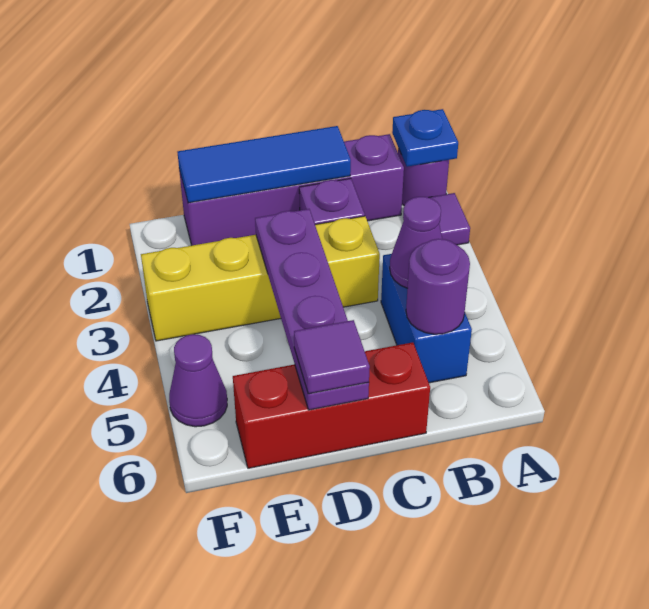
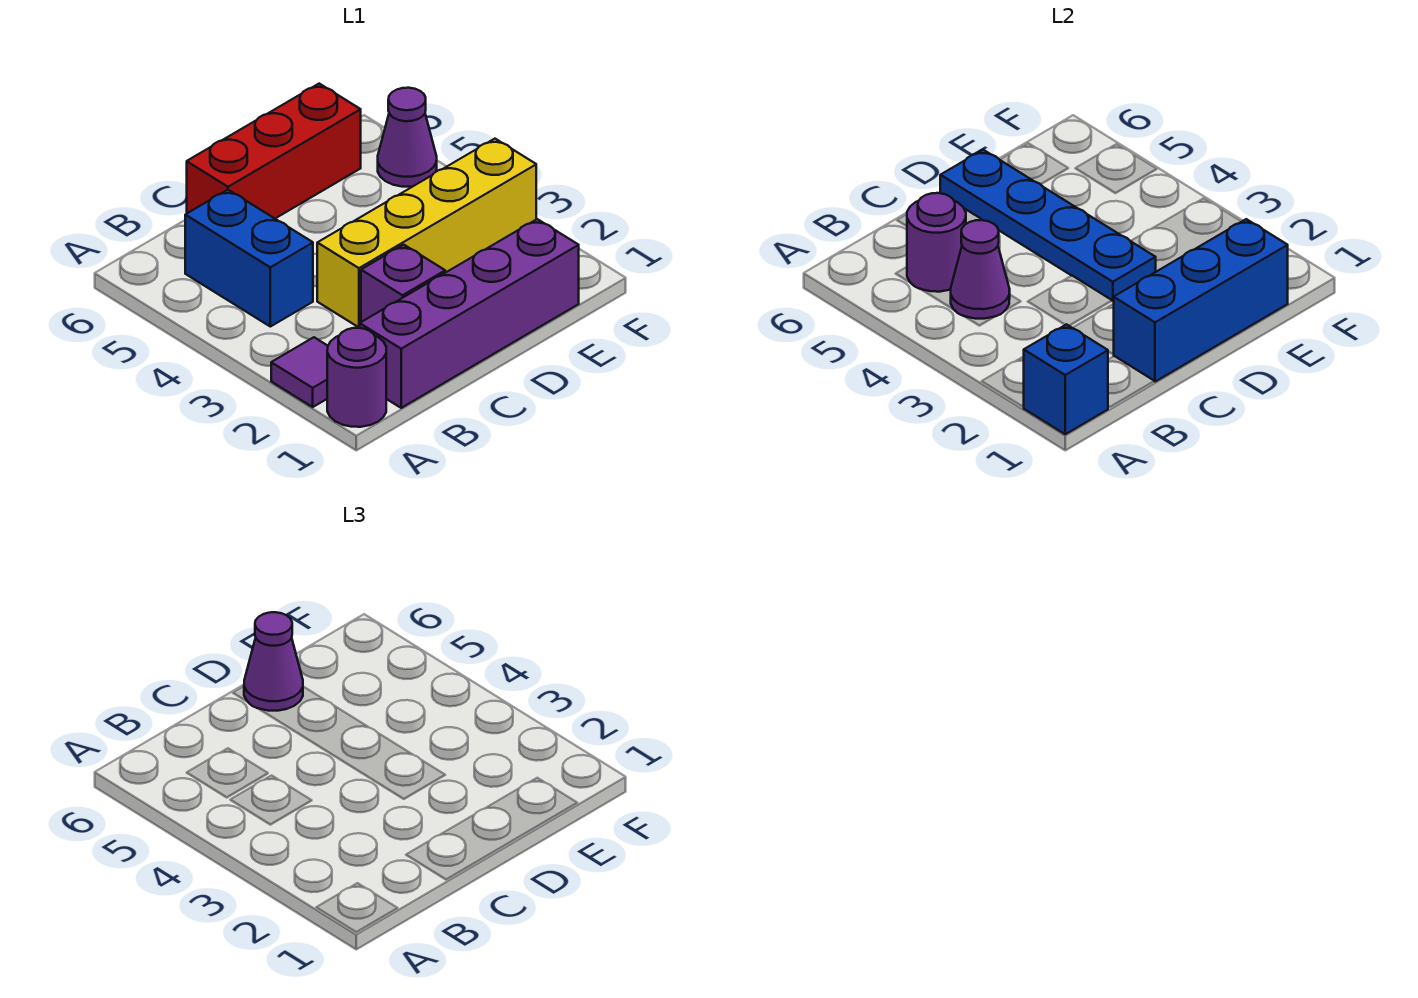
blue 1x1 plate [392,109,458,167] -> blue 1x1 brick [1024,324,1108,434]
blue 1x3 tile [178,126,351,203] -> blue 1x3 brick [1114,219,1288,382]
purple 1x4 plate [255,209,369,410] -> blue 1x4 plate [940,150,1156,301]
purple 1x1 tile [294,320,370,394] -> purple 1x1 cone [244,612,303,711]

